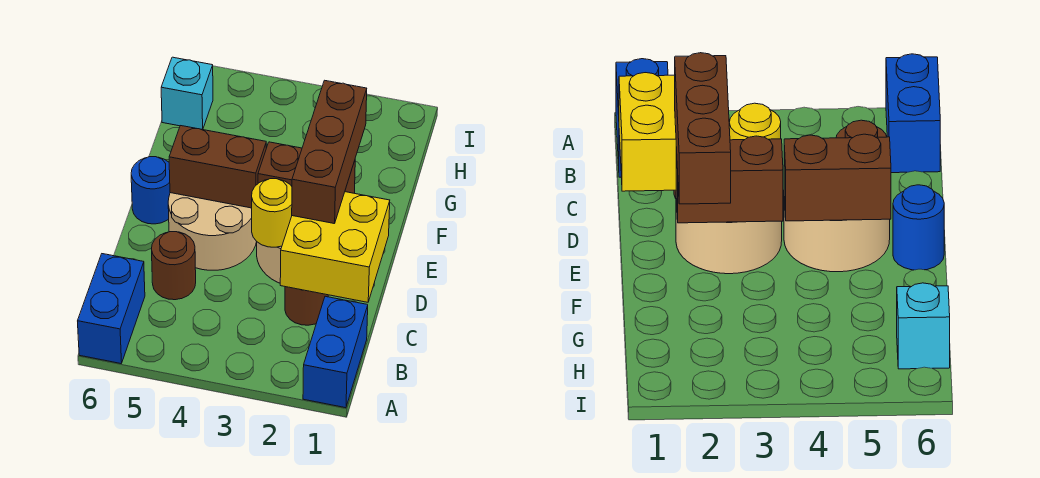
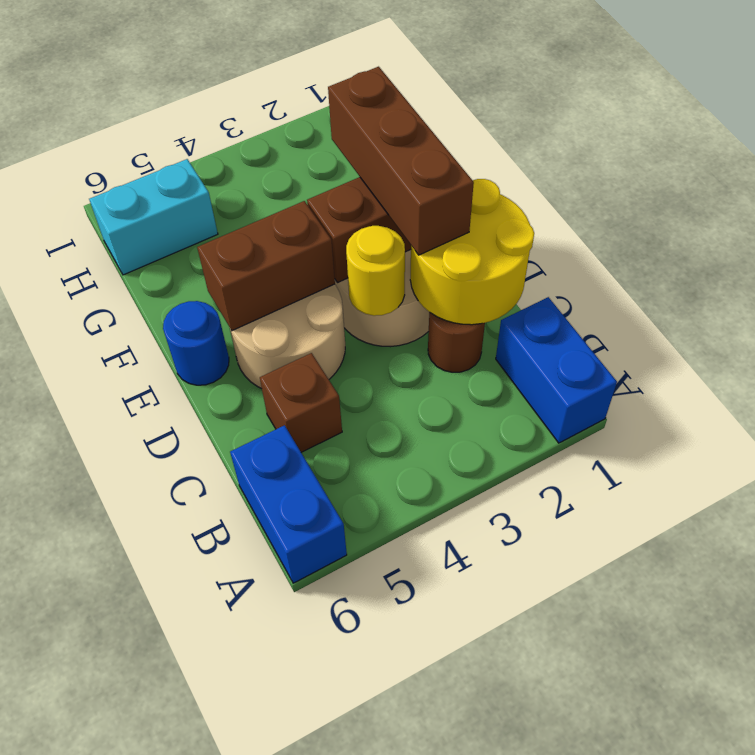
yellow 2x2 brick [280,192,390,302] -> yellow 2x2 round brick [410,179,534,325]
brown 1x1 round brick [152,232,196,300] -> brown 1x1 brick [260,353,342,452]
cyan 1x1 brick [161,57,213,130] -> cyan 1x2 brick [89,159,218,275]

